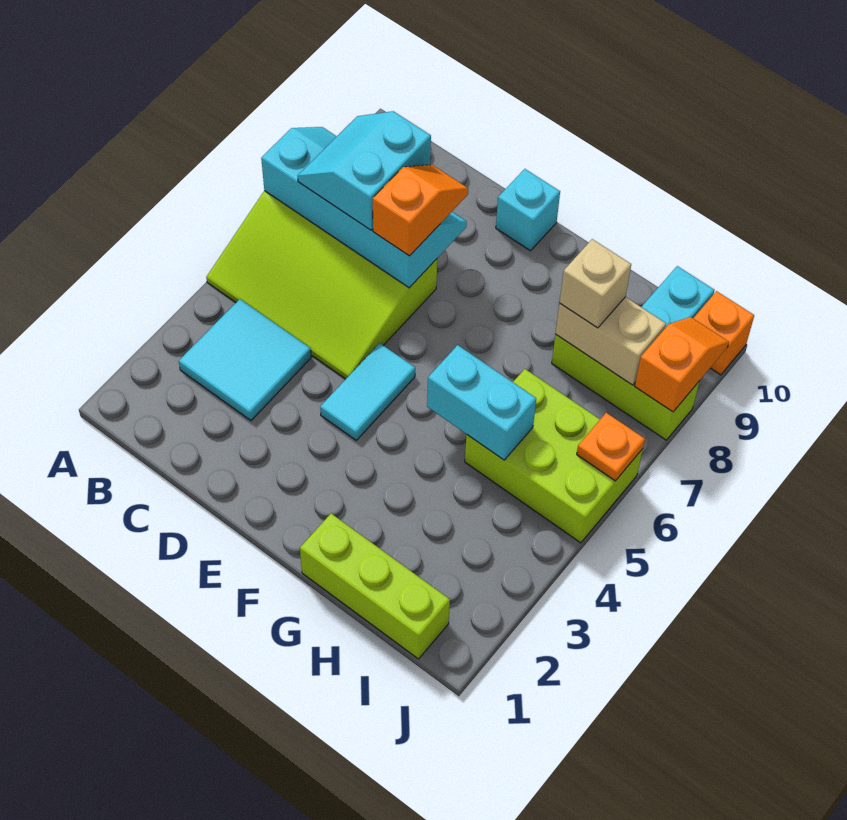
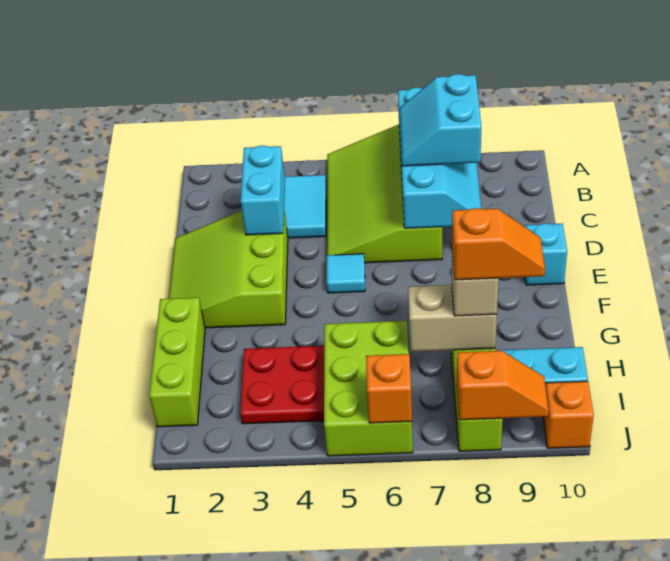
cyan 2x2 slope [298,111,431,230] -> cyan 2x2 slope turned to [399,74,481,166]
none -> lime 3x3 slope [169,210,288,328]
orange 1x2 slope [373,165,468,256] -> orange 1x2 slope moved to [452,208,545,280]
cyan 1x2 tile [320,343,415,440] -> cyan 1x1 tile [327,254,365,293]
cyan 1x2 brick [427,345,536,460] -> cyan 1x2 brick moved to [241,145,285,235]
none -> red 2x2 plate [240,346,324,424]
tan 1x2 brick [555,297,666,385] -> tan 1x2 brick turned to [408,285,497,352]
orange 1x1 plate [577,413,645,481] -> orange 1x1 brick [366,354,412,423]

